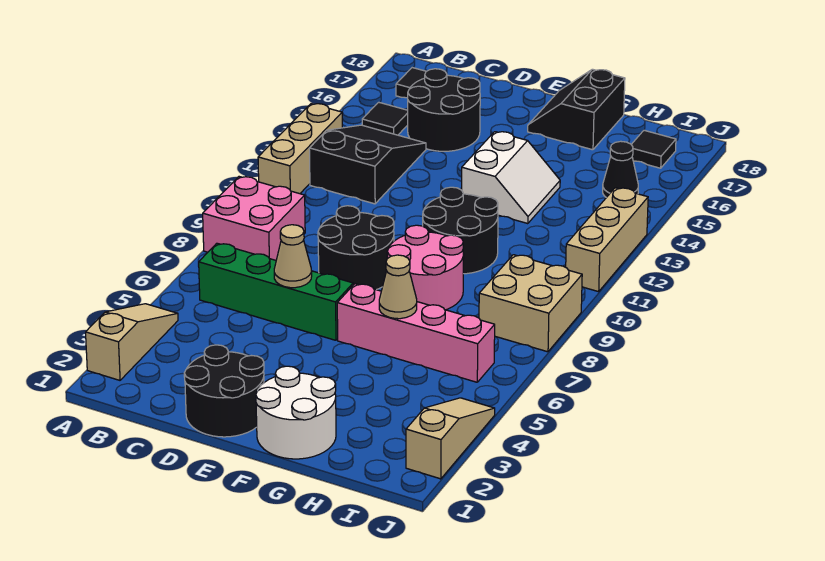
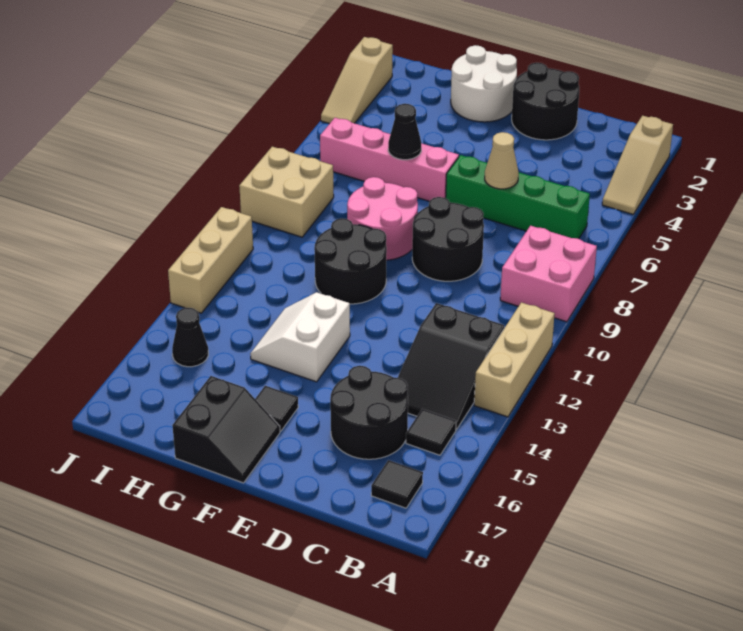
tan 1x1 cone [379,255,417,319] -> black 1x1 cone [388,104,421,160]
black 1x1 tile [631,130,676,168] -> black 1x1 tile moved to [255,386,298,431]

